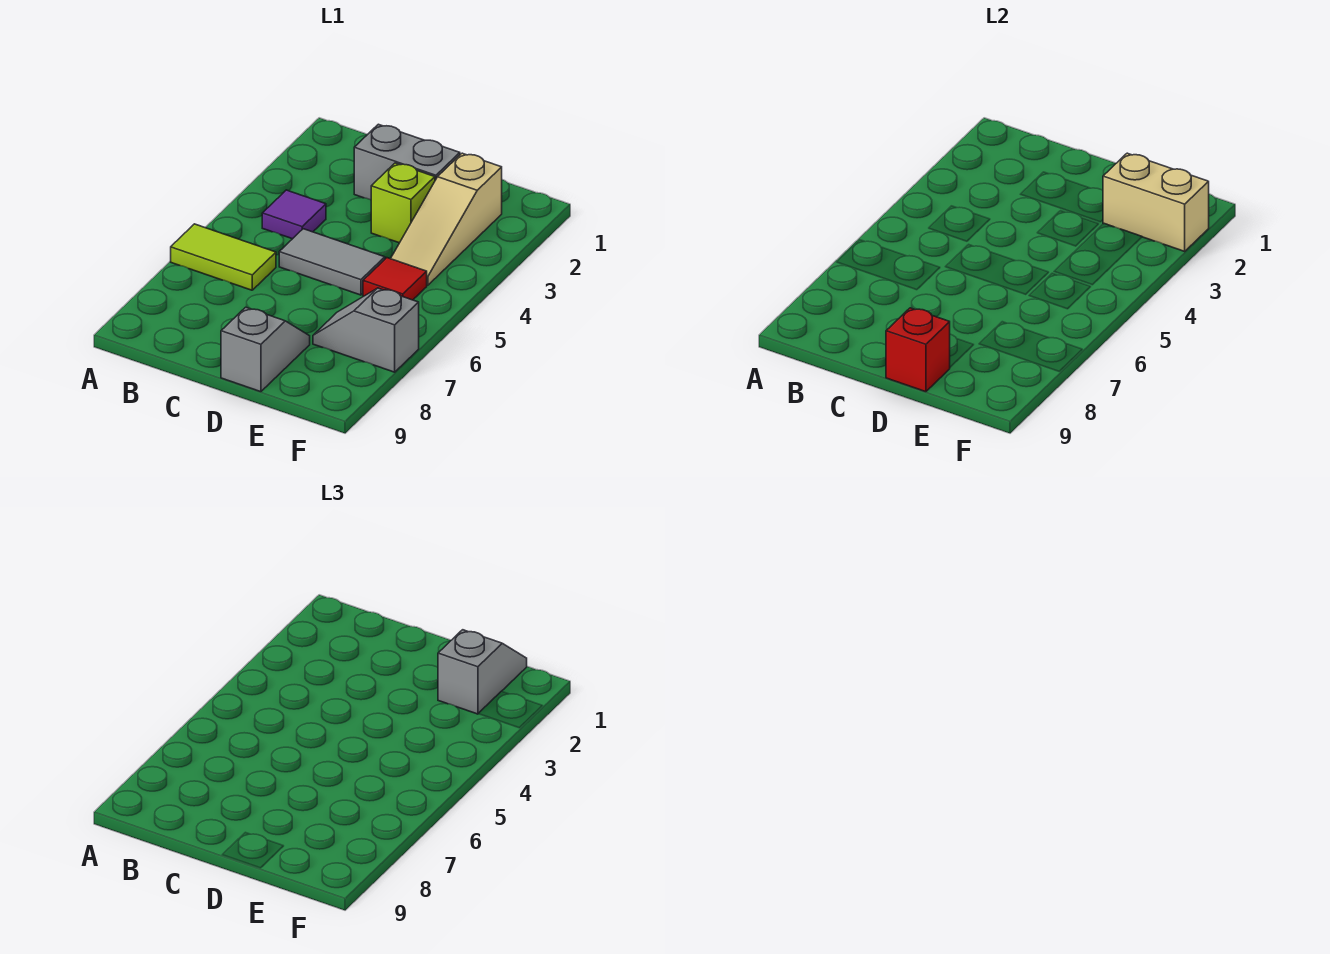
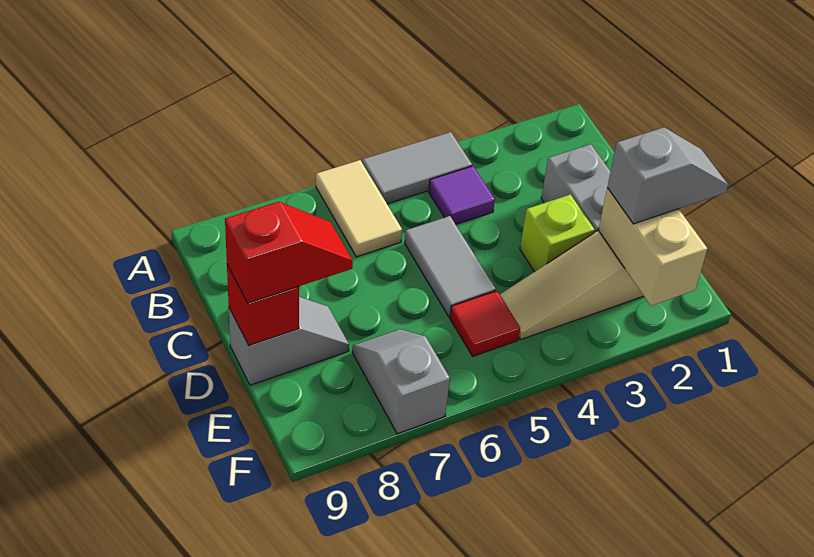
none -> grey 1x2 tile [362,132,472,204]
lime 1x2 tile [171,224,276,290] -> tan 1x2 tile [316,160,402,257]
none -> red 1x2 slope [225,202,353,303]

